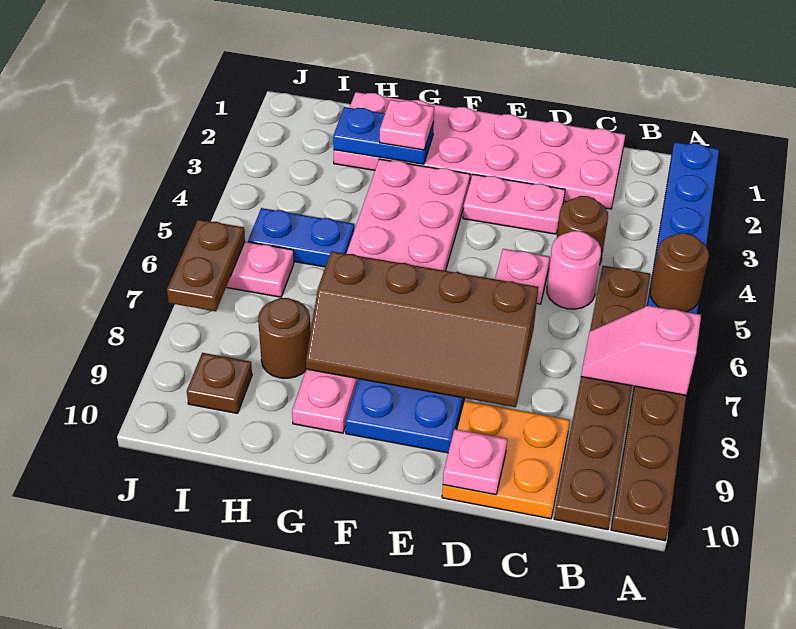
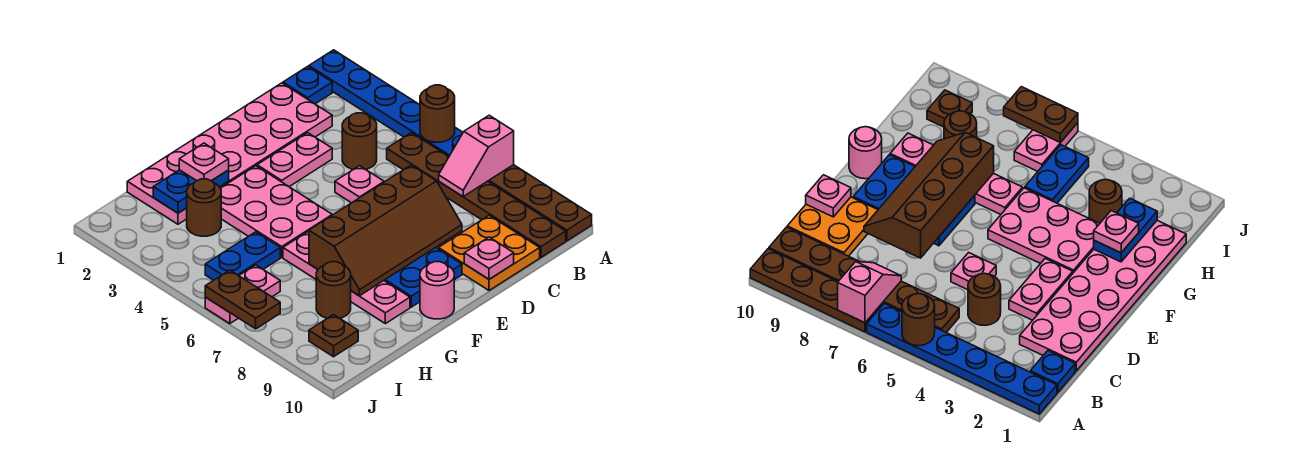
none -> blue 1x1 plate [283,66,332,104]
pink 1x1 round brick [547,231,601,309] -> pink 1x1 round brick moved to [420,262,454,319]
none -> brown 1x1 round brick [187,179,221,236]

